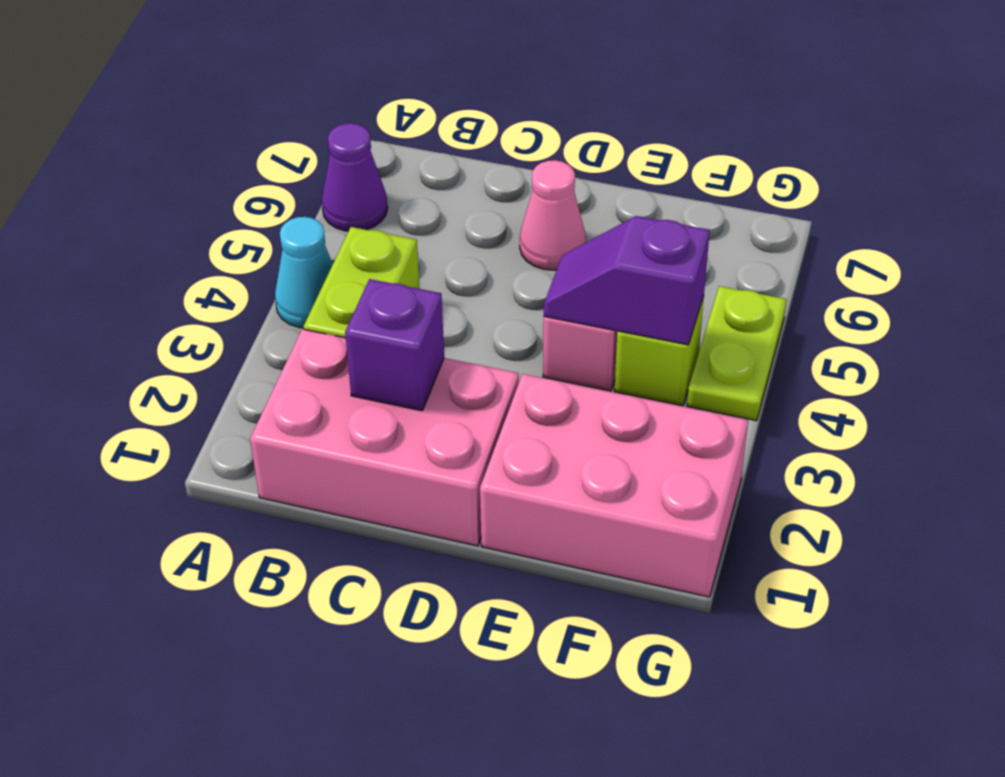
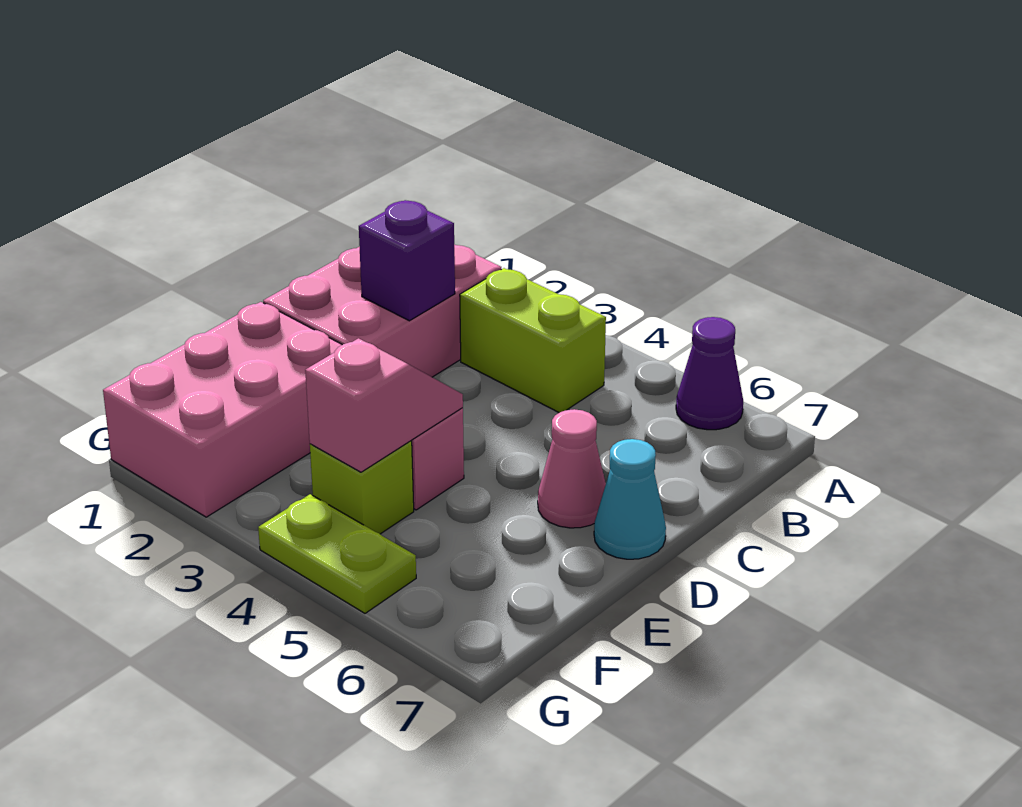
cyan 1x1 cone [275,217,333,328] -> cyan 1x1 cone moved to [594,439,666,559]
purple 1x2 slope [544,216,710,345] -> pink 1x2 slope [305,338,463,472]

